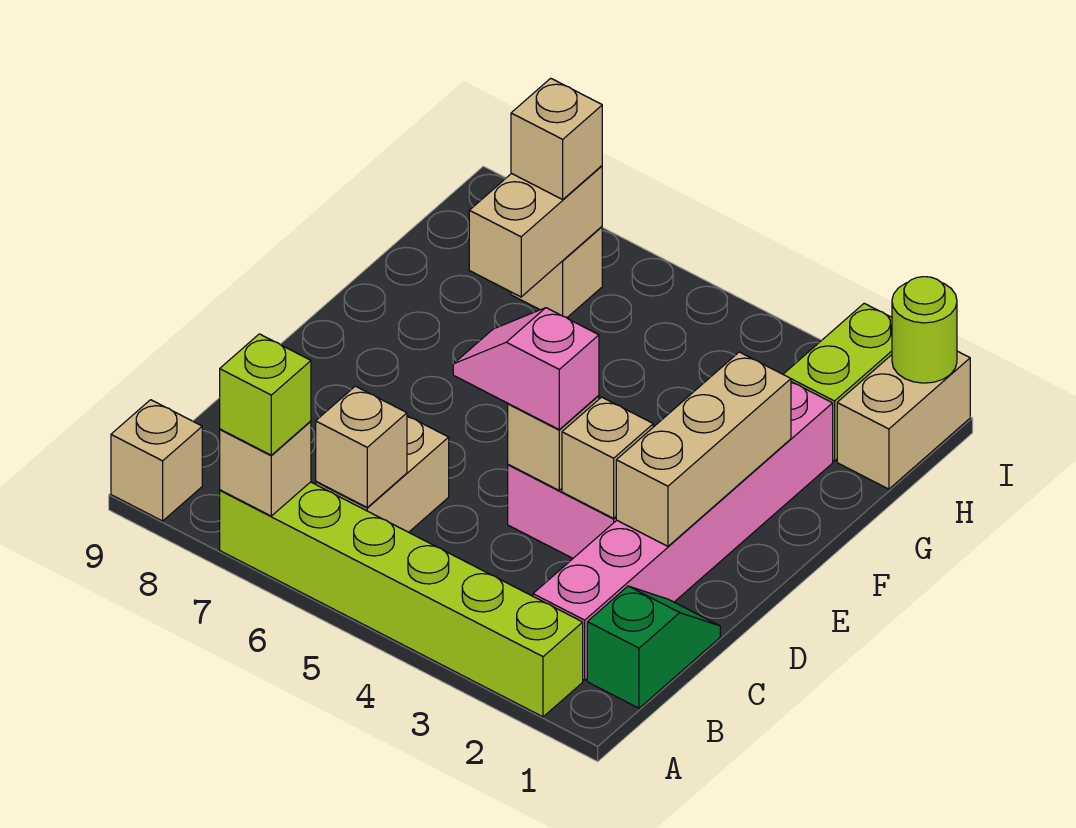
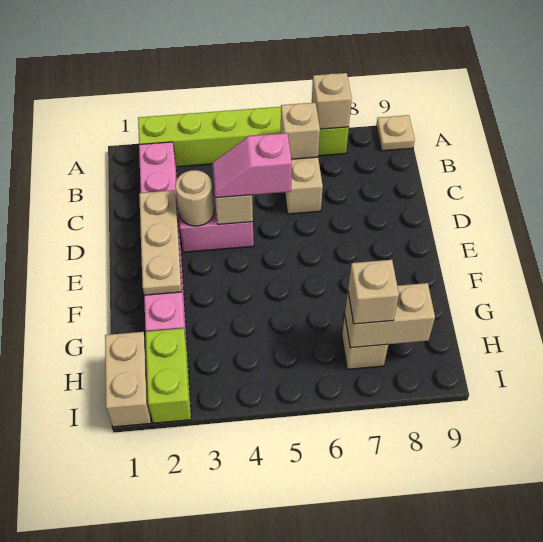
lime 1x1 brick [220,334,311,455] -> none
tan 1x1 brick [111,400,202,521] -> tan 1x1 plate [376,115,415,151]
green 1x2 slope [587,586,720,708] -> none
tan 1x3 brick [616,352,791,546] -> tan 1x3 plate [139,190,182,295]
tan 1x1 brick [562,397,653,518] -> tan 1x1 round brick [175,170,214,226]
pink 1x2 slope [453,308,599,429] -> pink 1x2 slope turned to [212,133,292,198]
tan 1x2 brick [469,166,602,297] -> tan 1x2 brick turned to [345,283,435,348]
lime 1x1 round brick [892,277,957,383] -> none

